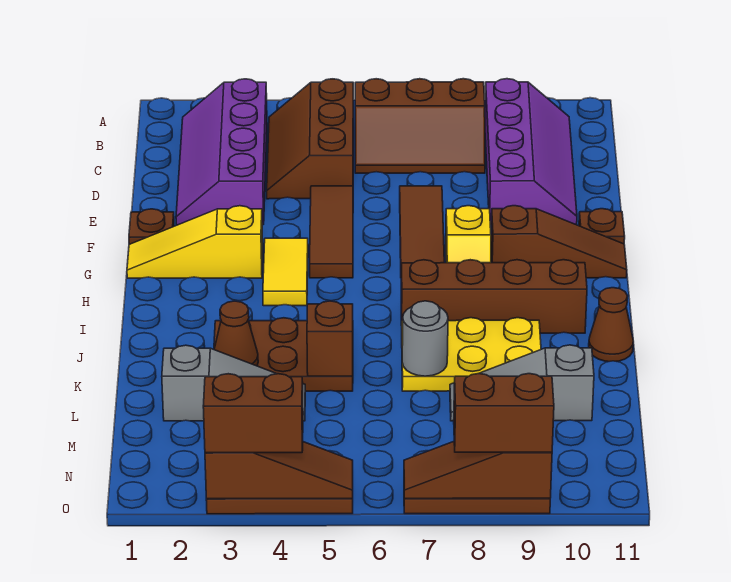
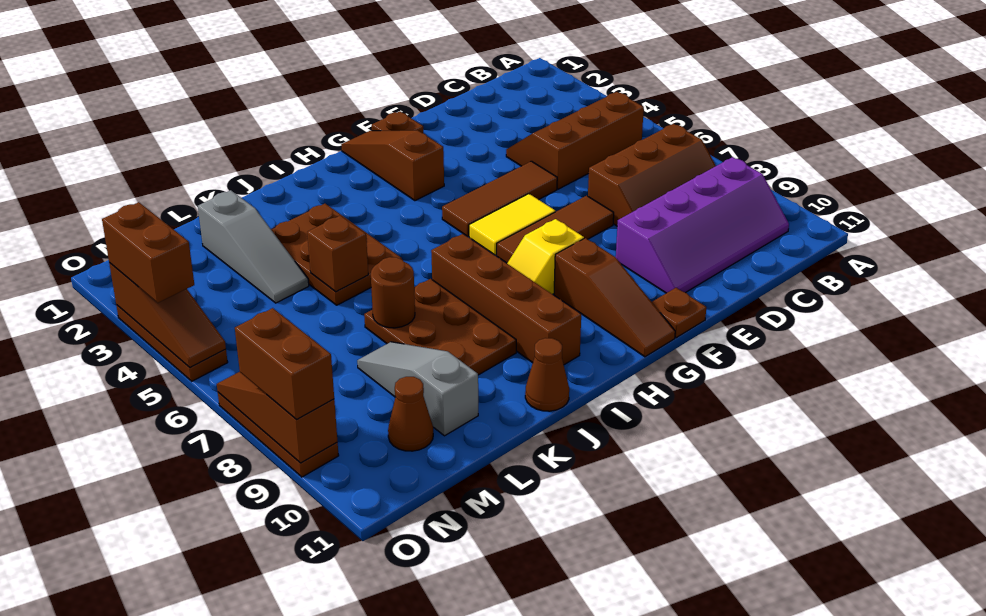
purple 2x4 slope [176,79,267,225] -> none
brown 2x3 slope [355,79,485,173] -> brown 2x3 slope turned to [588,124,716,226]
yellow 1x3 slope [127,206,263,278] -> brown 1x3 slope [341,130,444,201]
yellow 1x2 tile [263,238,308,306] -> yellow 1x2 tile moved to [469,194,555,255]
yellow 2x3 plate [402,318,541,391] -> brown 2x3 plate [364,279,516,375]
brown 1x1 cone [214,301,258,366] -> brown 1x1 cone moved to [388,377,433,451]
grey 1x1 round brick [402,301,448,376] -> brown 1x1 round brick [371,257,415,328]

